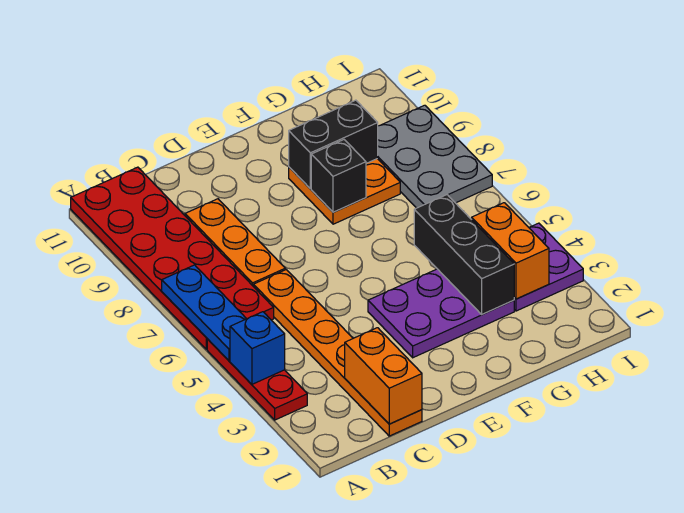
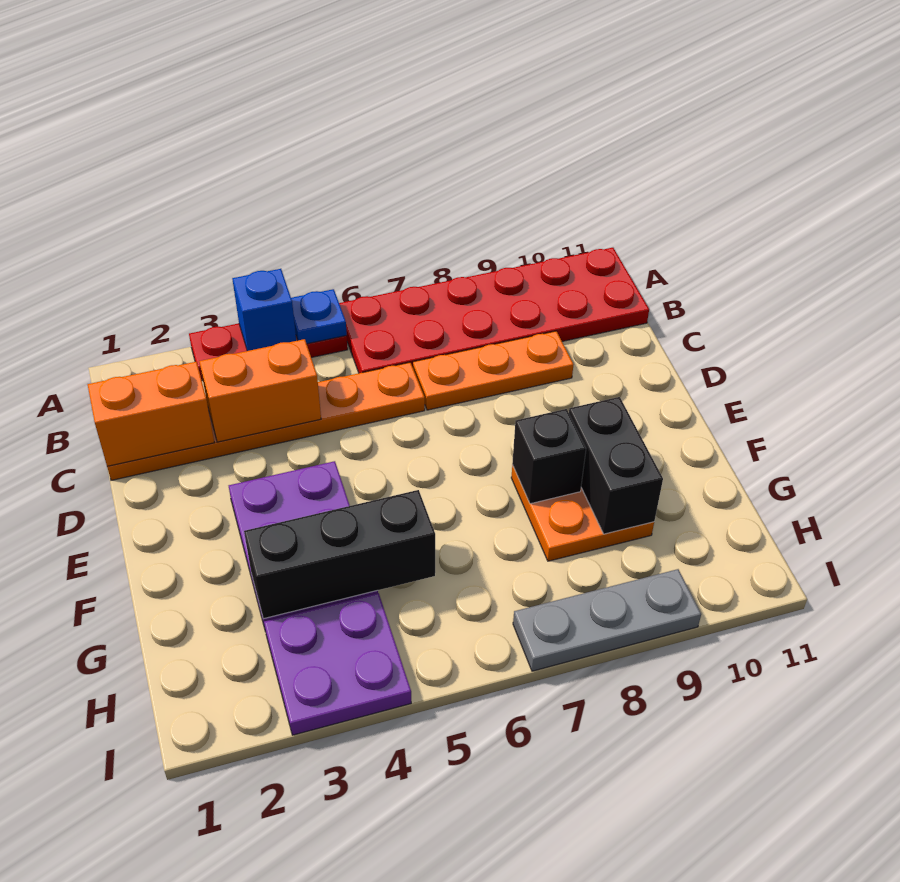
blue 1x3 plate [162,265,246,361] -> blue 1x1 plate [291,289,347,344]
orange 1x2 brick [472,203,549,299] -> orange 1x2 brick moved to [199,339,321,442]
grey 2x3 plate [377,105,492,208] -> grey 1x3 plate [513,569,701,671]

